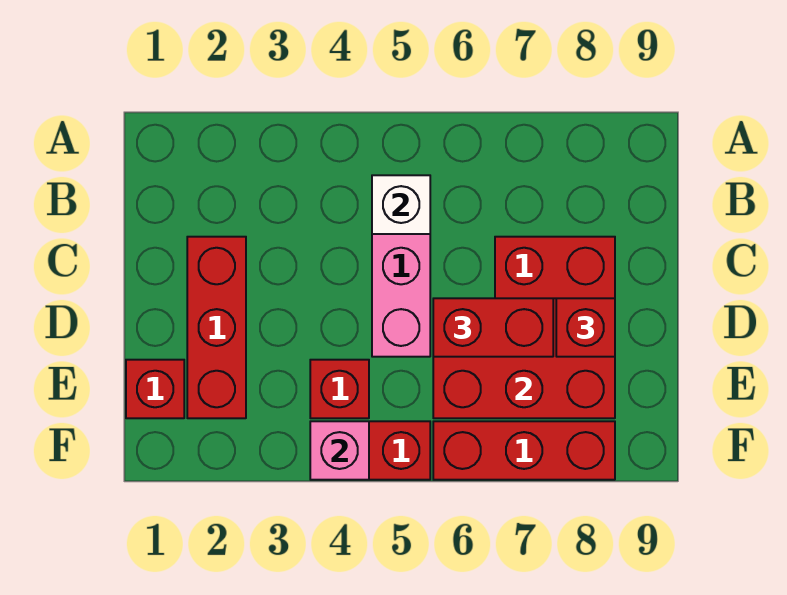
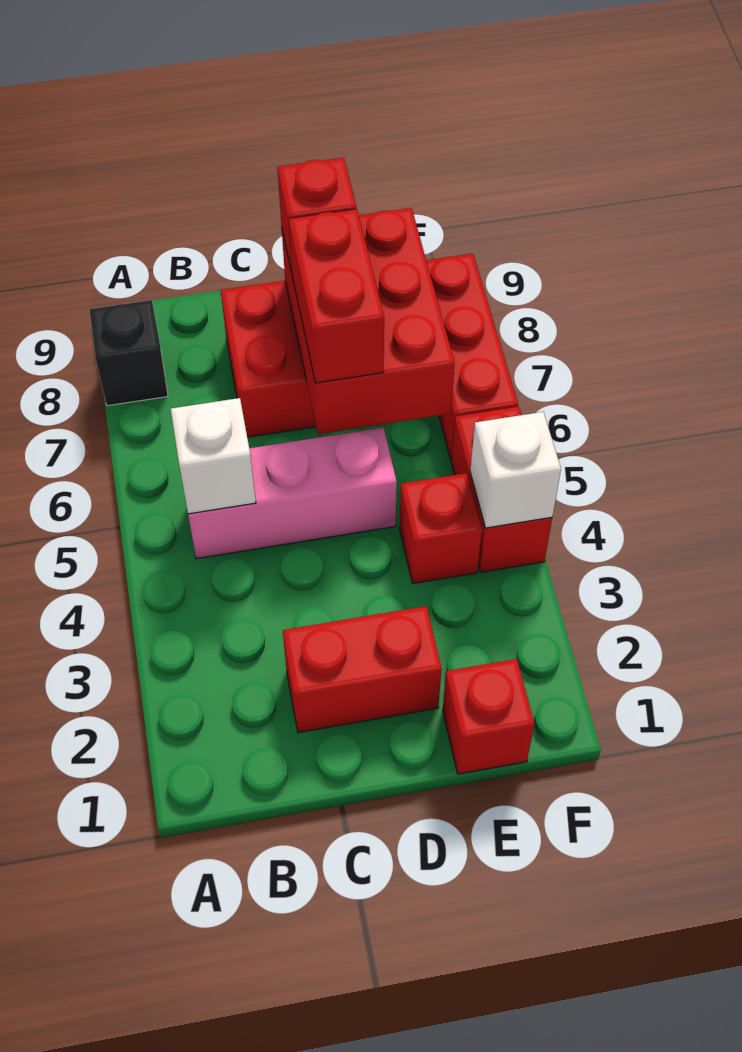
none -> black 1x1 brick [89,300,168,406]
red 1x3 brick [187,237,246,418] -> red 1x2 brick [283,606,442,733]
pink 1x1 brick [310,421,369,480] -> white 1x1 brick [470,412,561,528]

